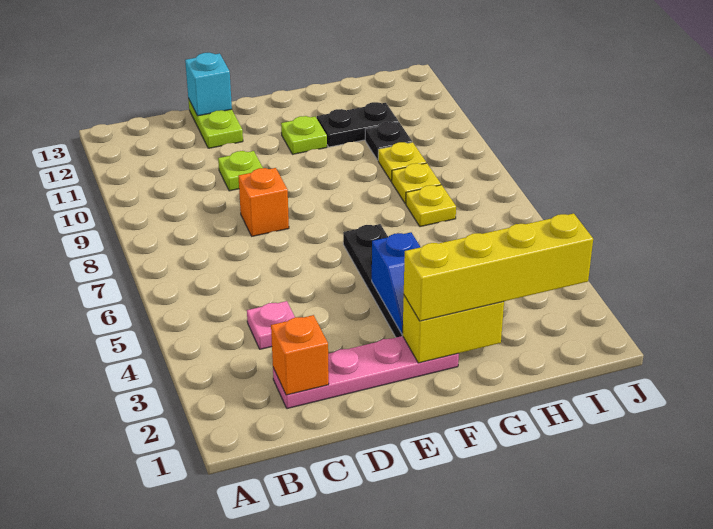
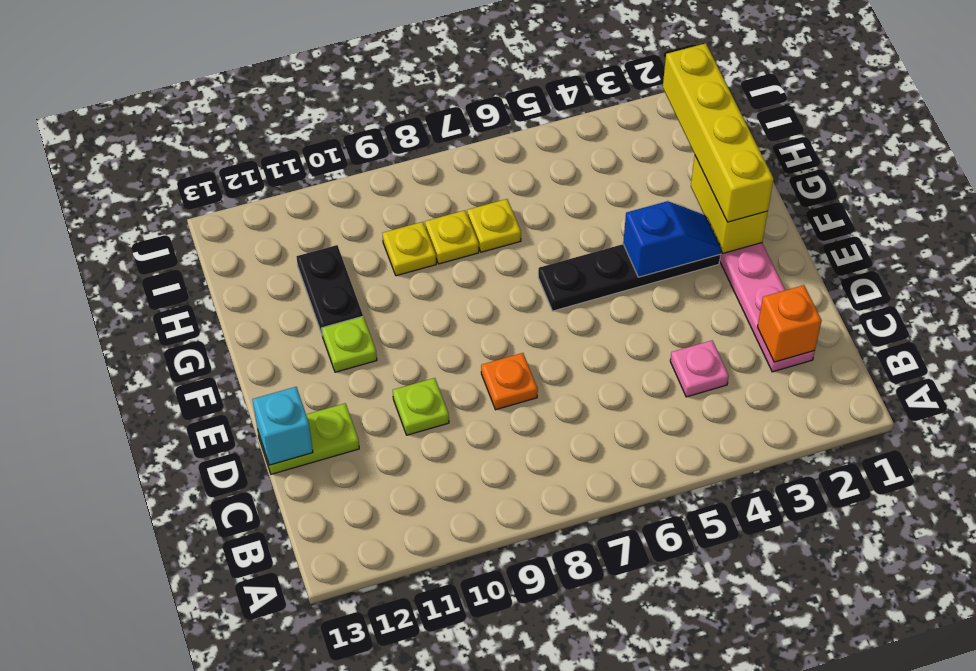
orange 1x1 brick [238,168,289,236] -> orange 1x1 plate [481,353,538,410]
black 1x1 plate [365,122,412,160] -> none

